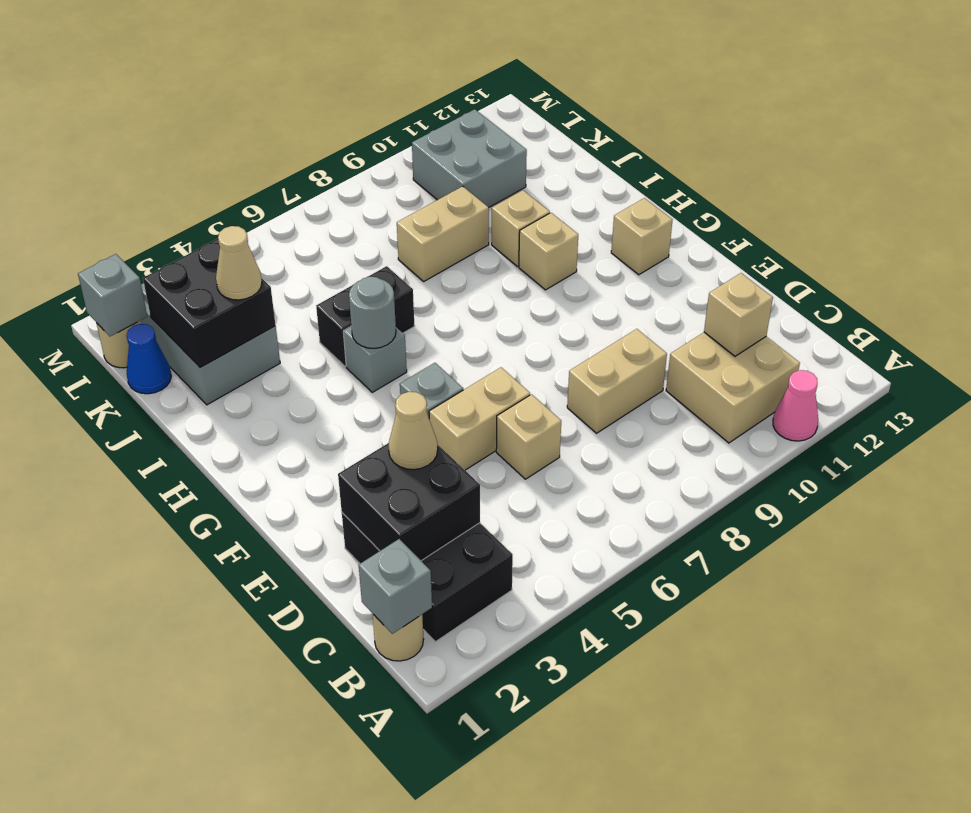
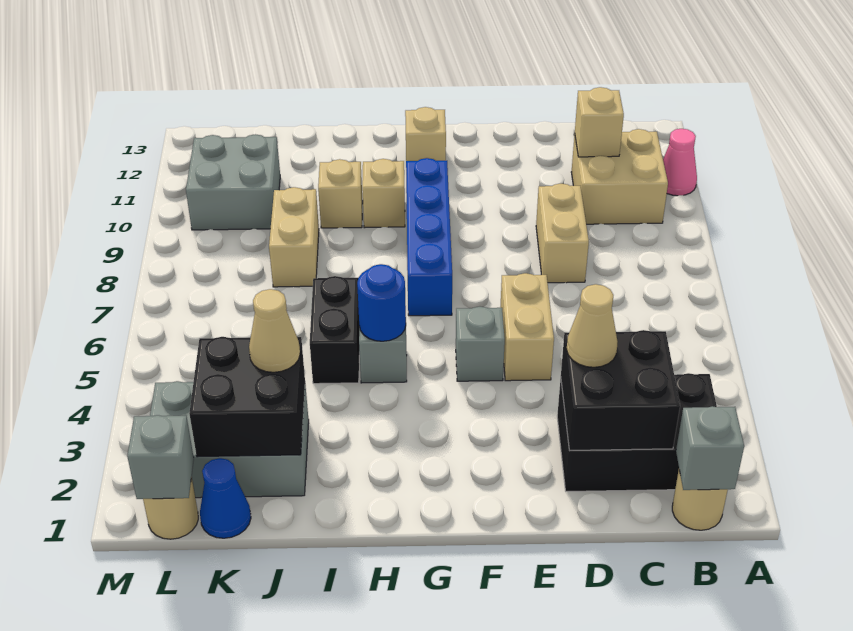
tan 1x1 brick [496,394,561,479] -> none
none -> blue 1x4 brick [406,158,452,316]
grey 1x1 round brick [349,277,396,348] -> blue 1x1 round brick [357,264,406,341]

